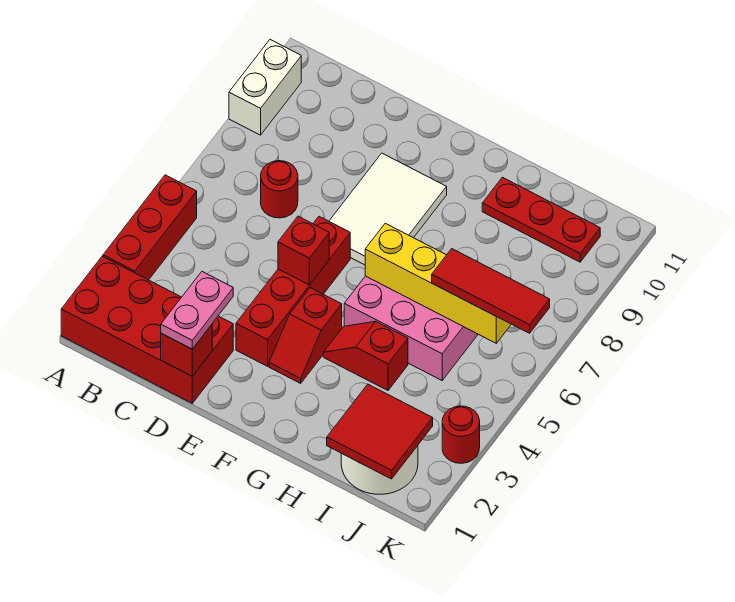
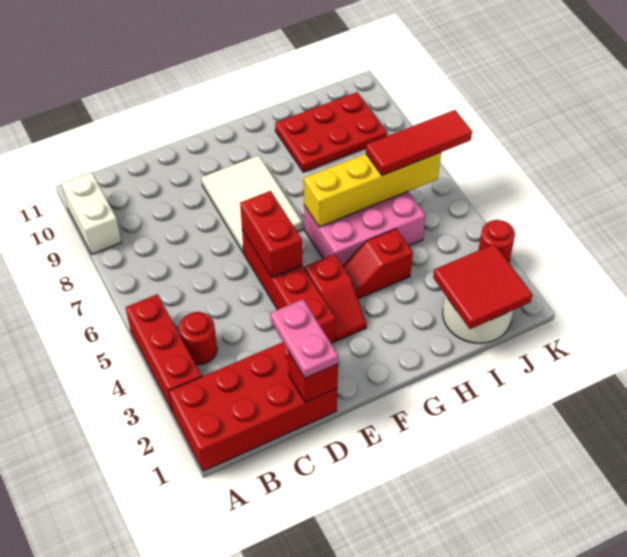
red 1x1 round brick [261,161,298,218] -> red 1x1 round brick moved to [179,312,217,365]
red 1x1 brick [278,216,329,285] -> red 1x2 brick [240,191,302,278]
red 1x3 plate [482,177,600,262] -> red 2x3 plate [275,92,387,172]

